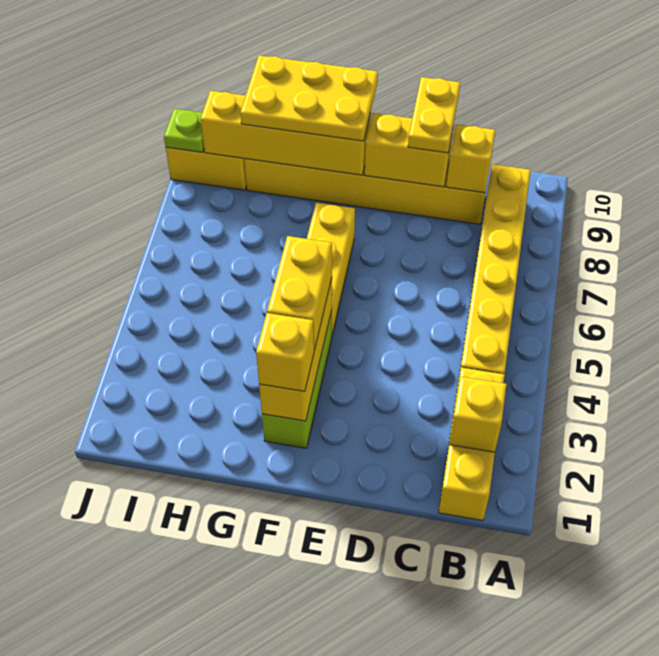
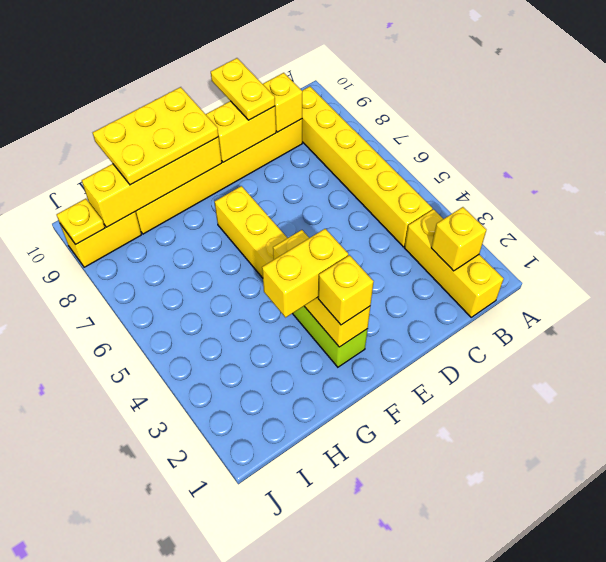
yellow 1x2 brick [267,236,332,350] -> yellow 1x2 brick turned to [262,229,348,317]
lime 1x1 plate [164,109,204,152] -> yellow 1x1 plate [57,199,105,244]

